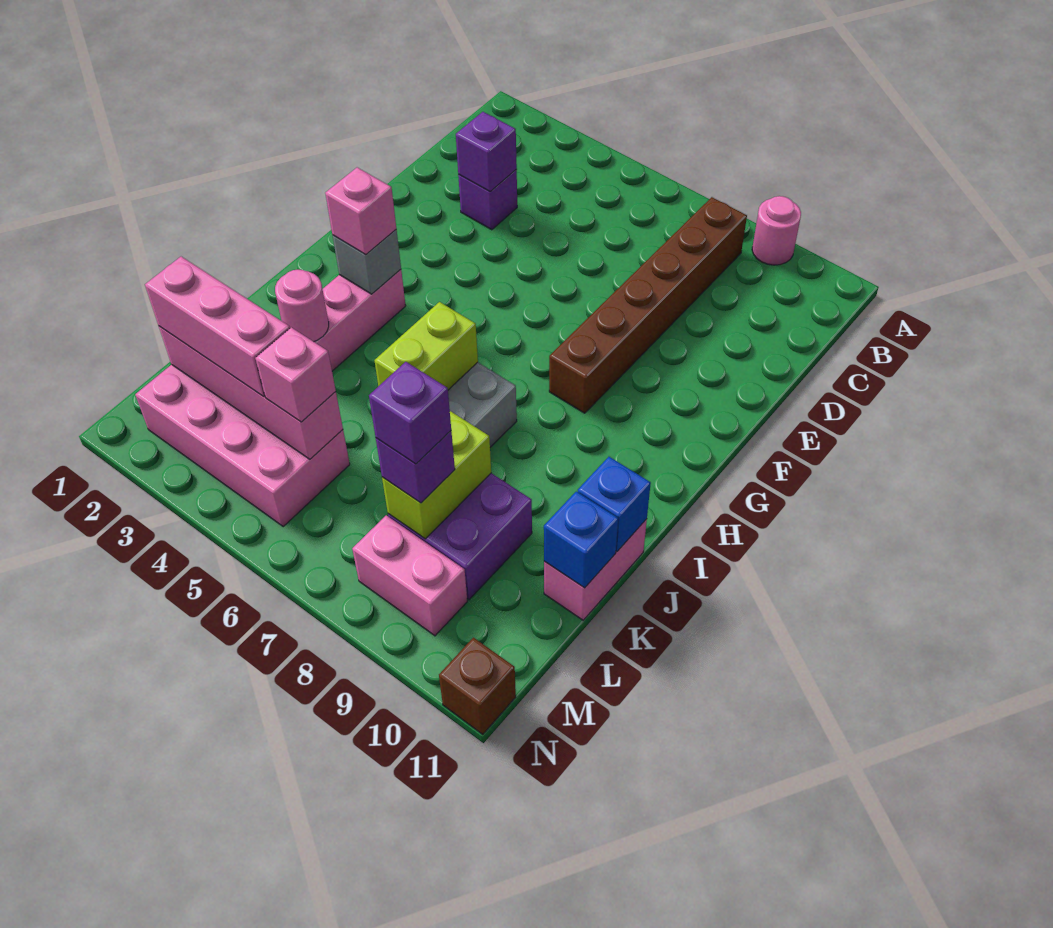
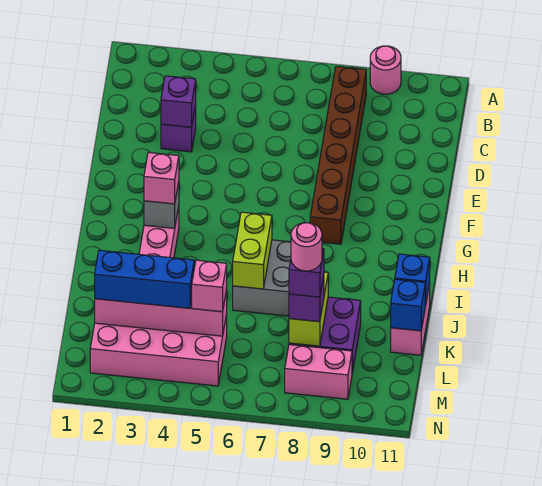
pink 1x1 round brick [275,269,329,342] -> pink 1x1 round brick moved to [291,223,322,271]
pink 1x3 brick [145,257,290,397] -> blue 1x3 brick [95,250,194,308]
brown 1x1 brick [439,638,516,734] -> none

